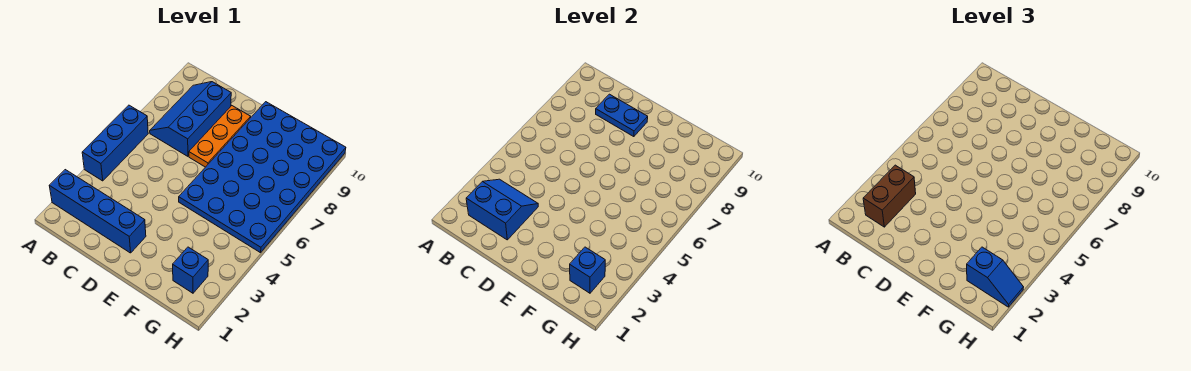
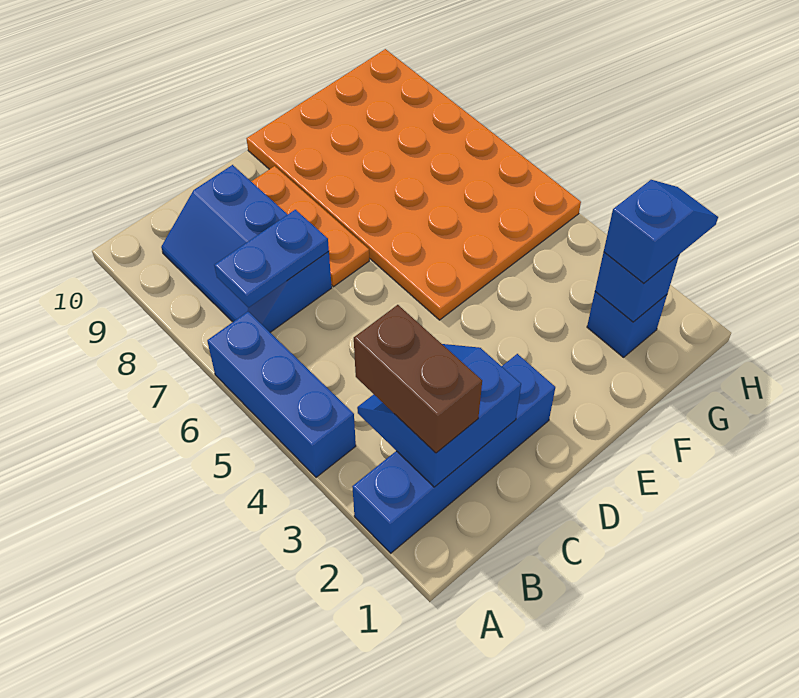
blue 1x2 plate [596,94,648,137] -> blue 1x2 plate moved to [214,210,329,308]
blue 4x6 plate [179,102,346,253] -> orange 4x6 plate [247,49,581,320]

